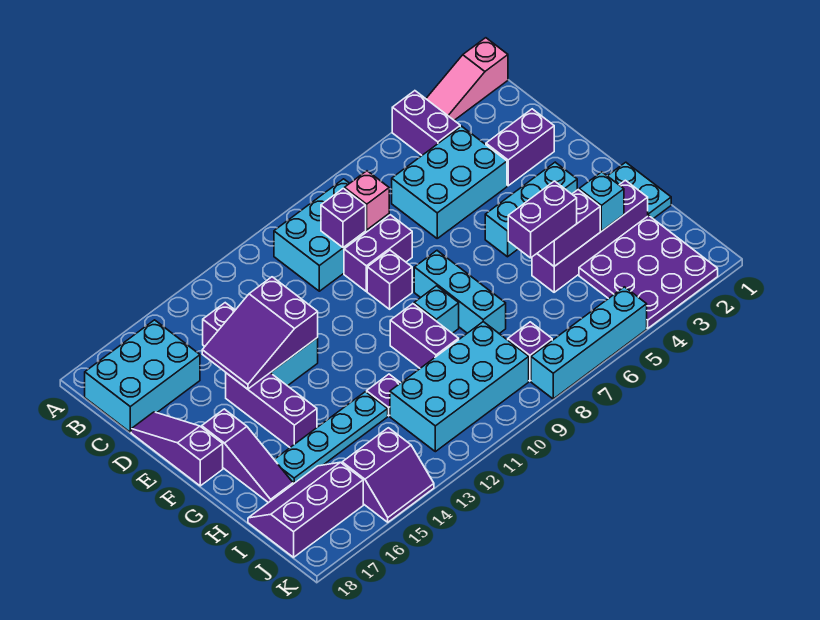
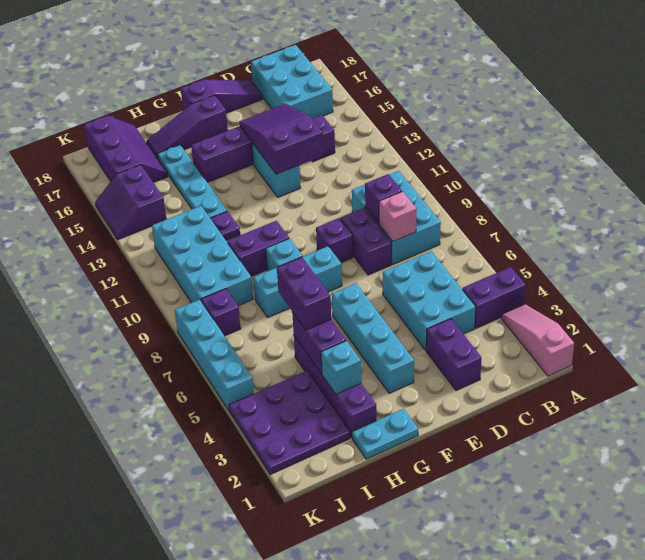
cyan 1x3 brick [485,162,577,257] -> cyan 1x4 brick [332,283,414,393]

